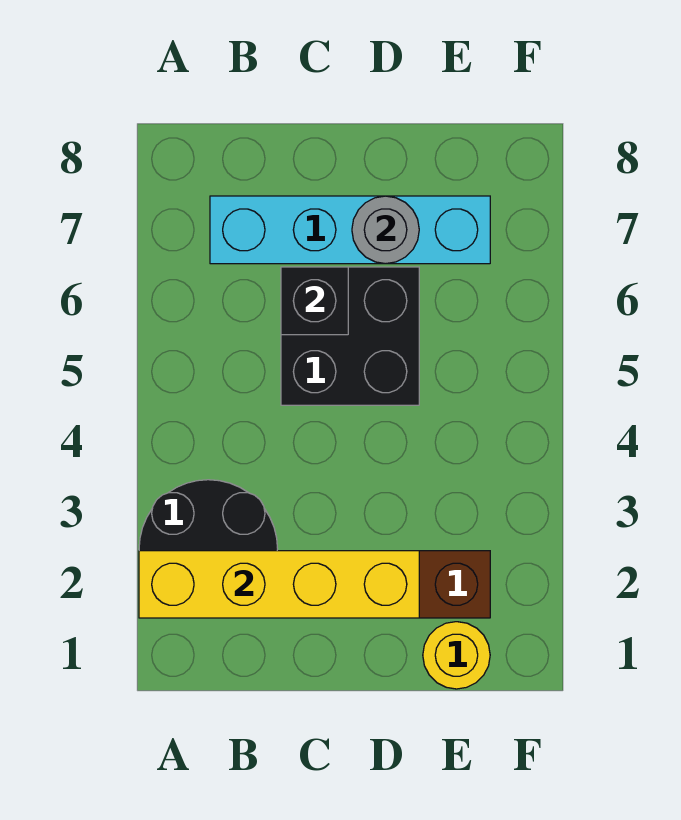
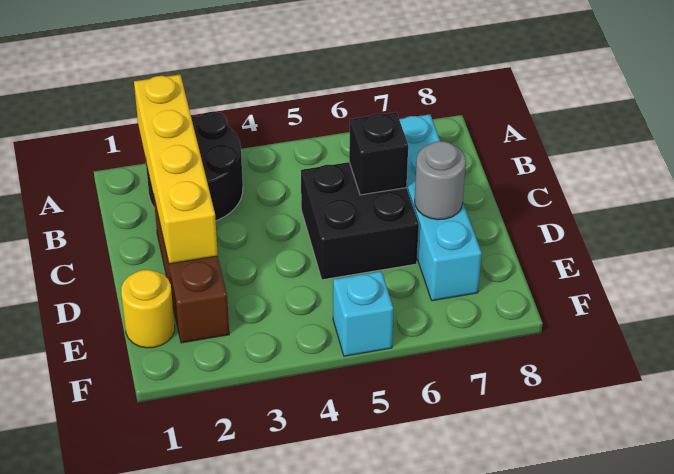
none -> cyan 1x1 brick [333,271,394,356]

